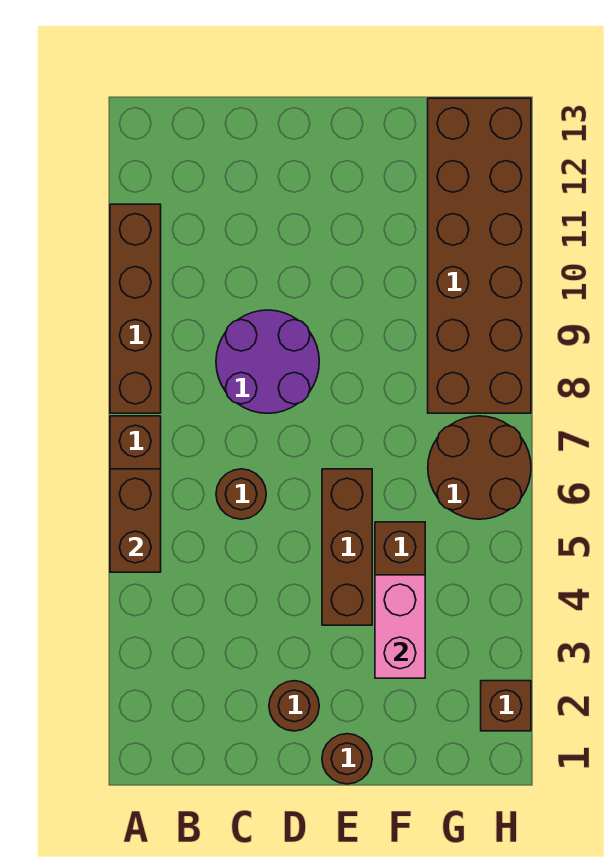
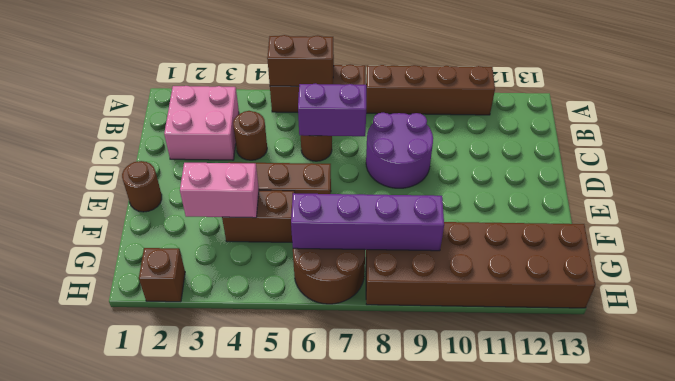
none -> pink 2x2 brick [164,86,239,160]
none -> purple 1x2 brick [298,83,366,136]
brown 1x1 round brick [269,681,319,731] -> brown 1x1 round brick moved to [233,111,267,160]
none -> purple 1x4 brick [291,193,444,251]

